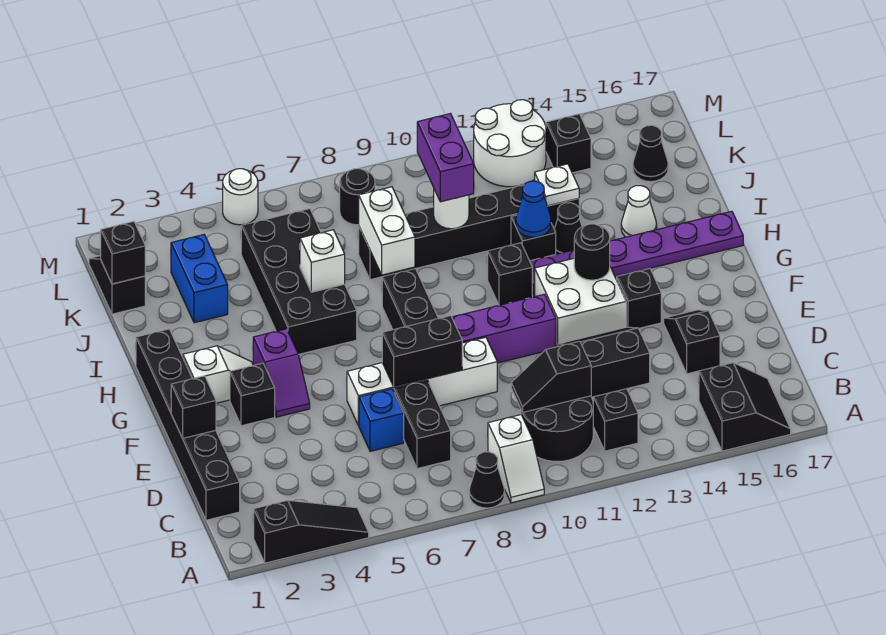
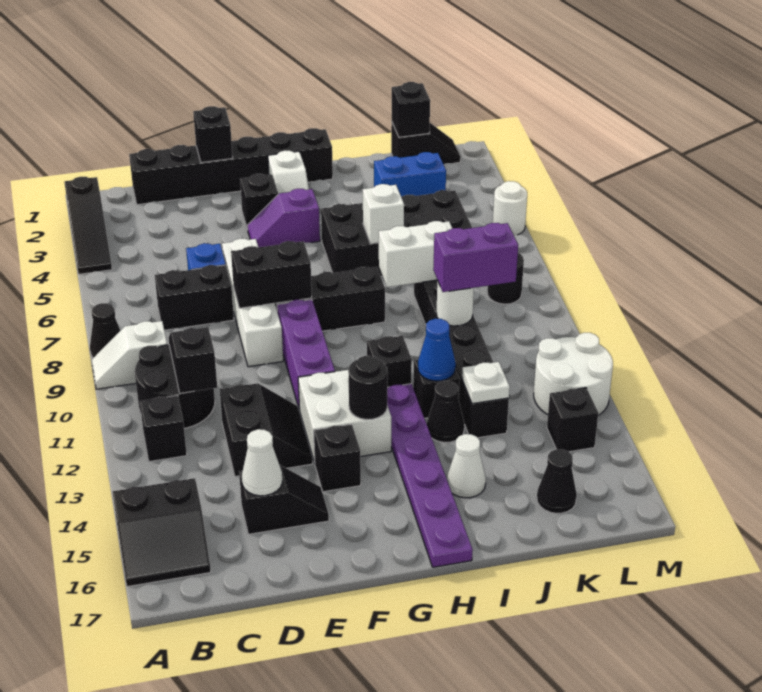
none -> white 1x1 cone [242,429,282,496]
black 1x2 brick [382,316,462,387] -> black 1x2 brick turned to [231,241,312,308]

